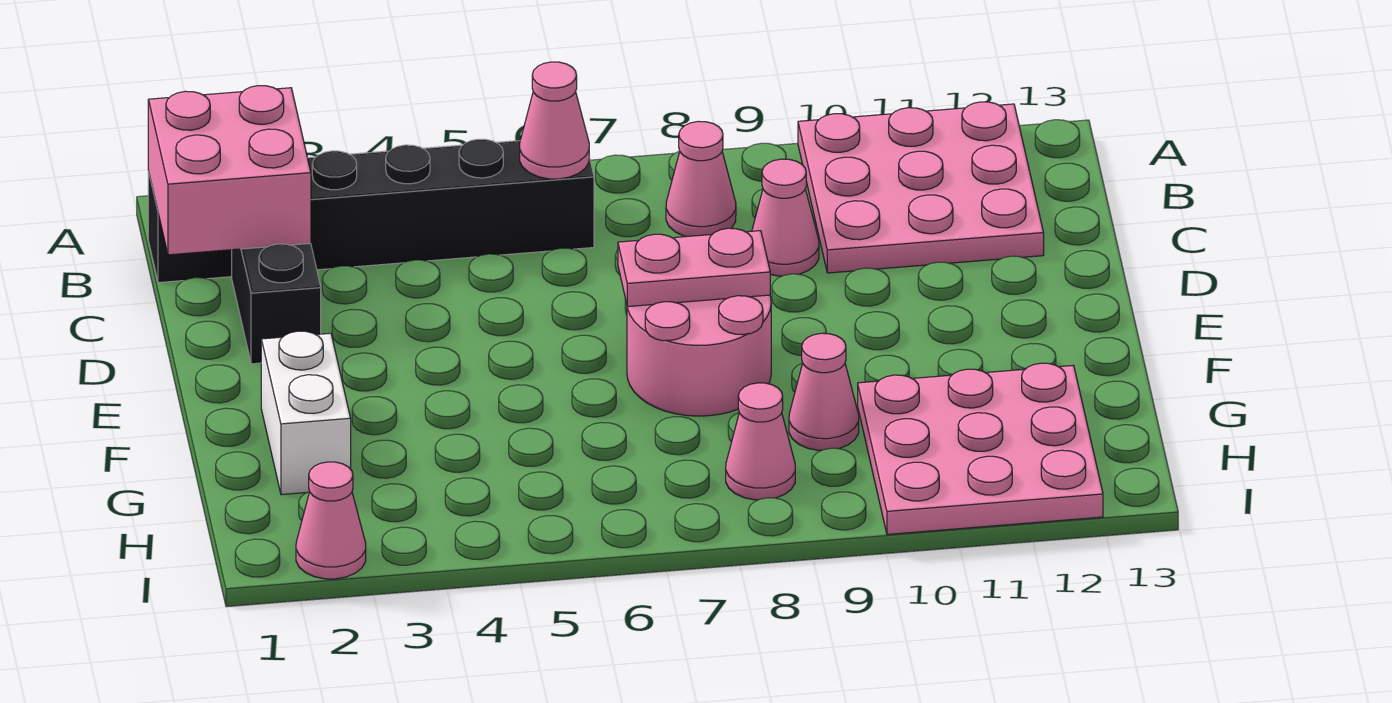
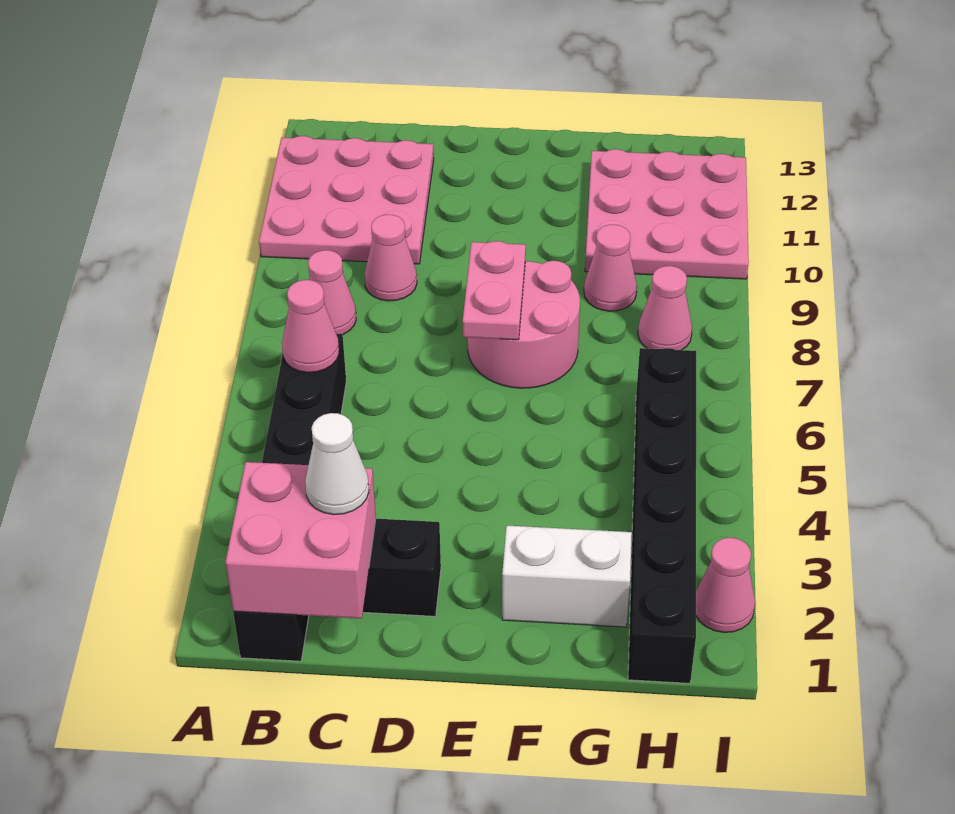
none -> white 1x1 cone [305,413,369,515]
none -> black 1x6 brick [628,348,696,683]

